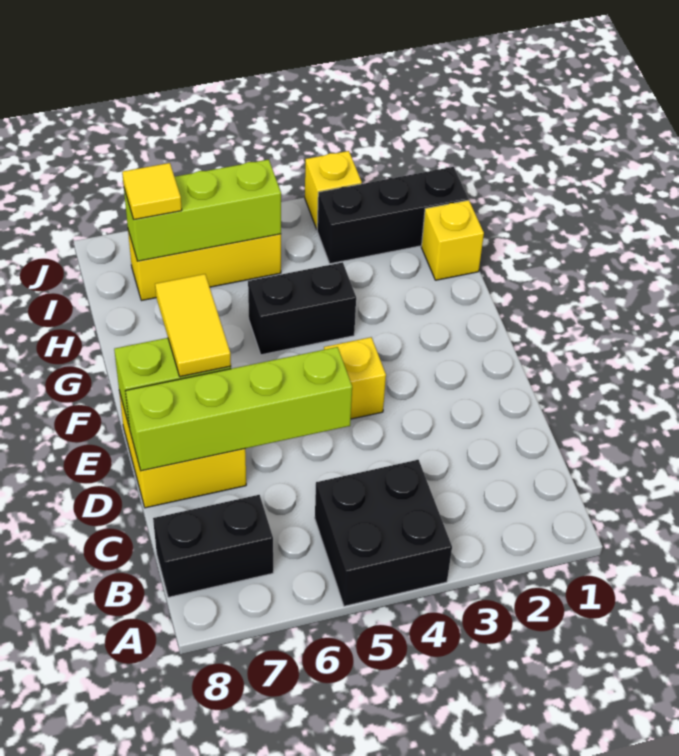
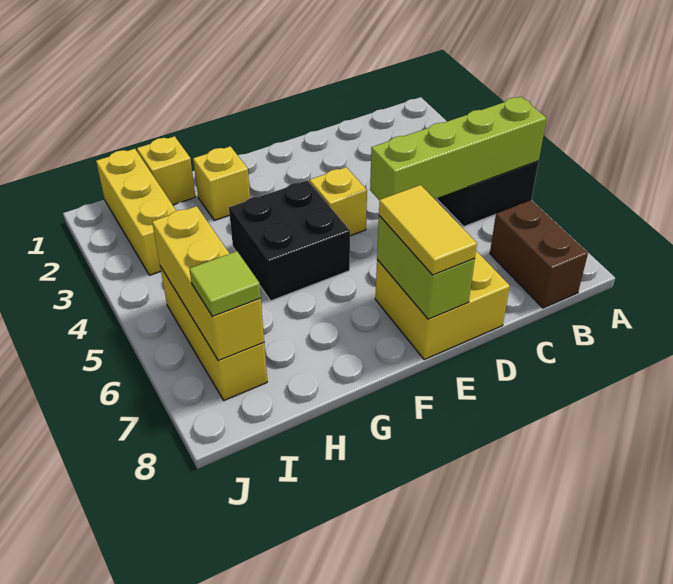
black 1x2 brick [153,495,273,597] -> brown 1x2 brick [490,200,588,308]
lime 1x4 brick [126,347,352,471] -> lime 1x4 brick turned to [370,97,547,200]
yellow 1x2 tile [155,274,231,377] -> yellow 1x2 tile turned to [379,185,477,275]
black 1x2 brick [248,262,356,355] -> black 2x2 brick [229,180,350,301]
black 1x3 brick [317,167,468,264] -> yellow 1x3 brick [96,149,176,275]
lime 1x3 brick [124,160,281,261] -> yellow 1x3 brick [152,206,264,360]
yellow 1x1 tile [122,163,182,220] -> lime 1x1 tile [189,251,261,316]
yellow 1x1 brick [305,151,362,229] -> yellow 1x1 brick moved to [193,146,250,220]

